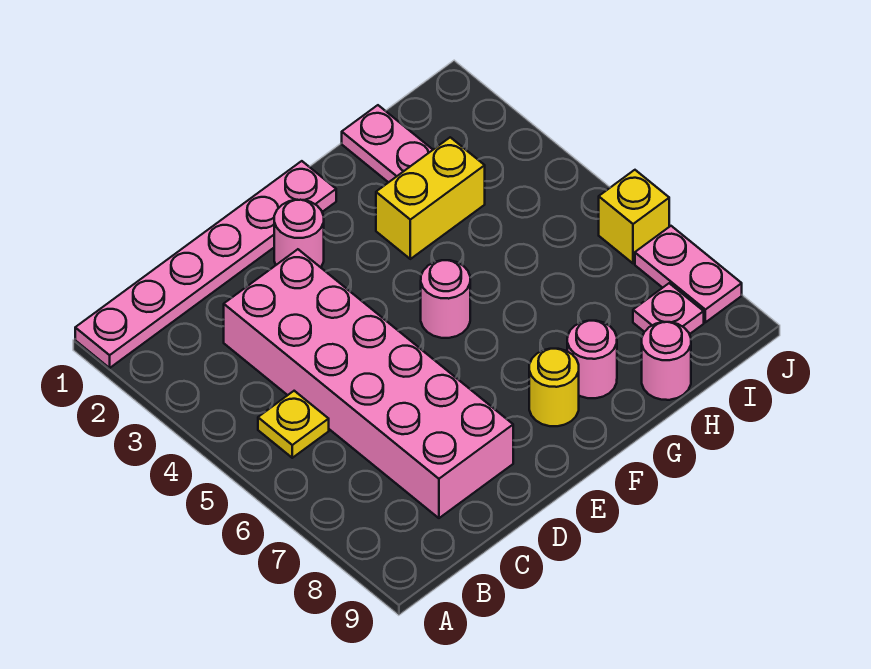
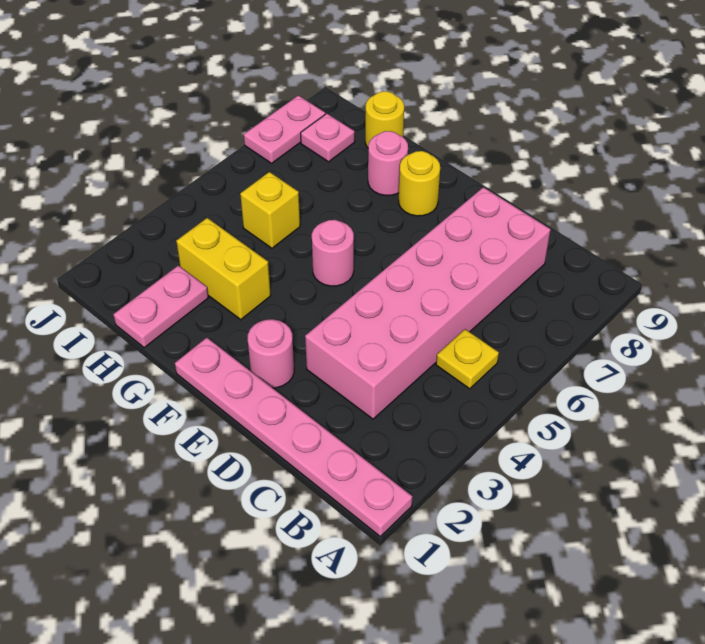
pink 1x1 round brick [642,322,691,400] -> yellow 1x1 round brick [365,91,404,148]
yellow 1x1 brick [599,170,669,263] -> yellow 1x1 brick moved to [240,172,300,248]

